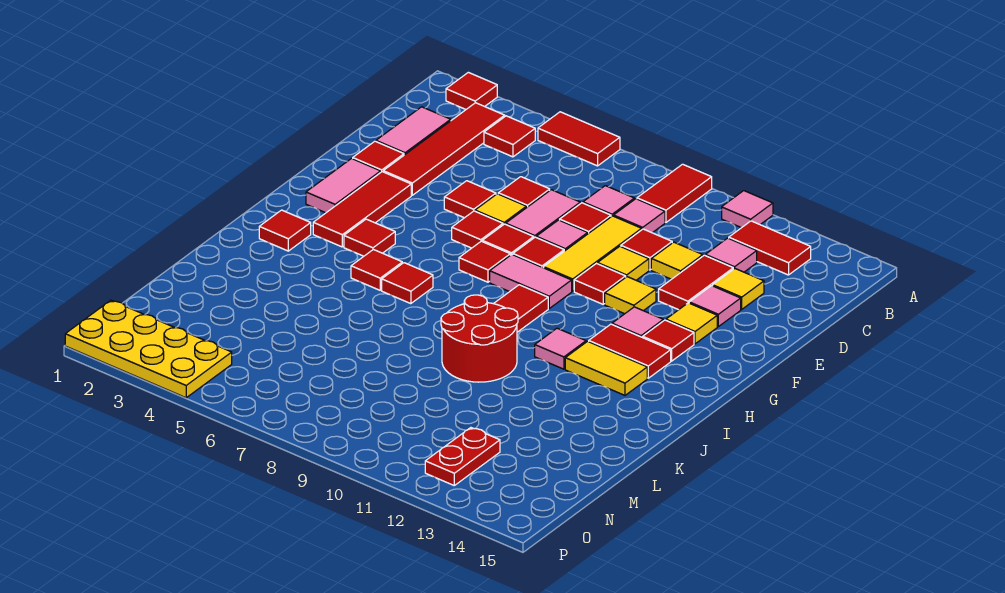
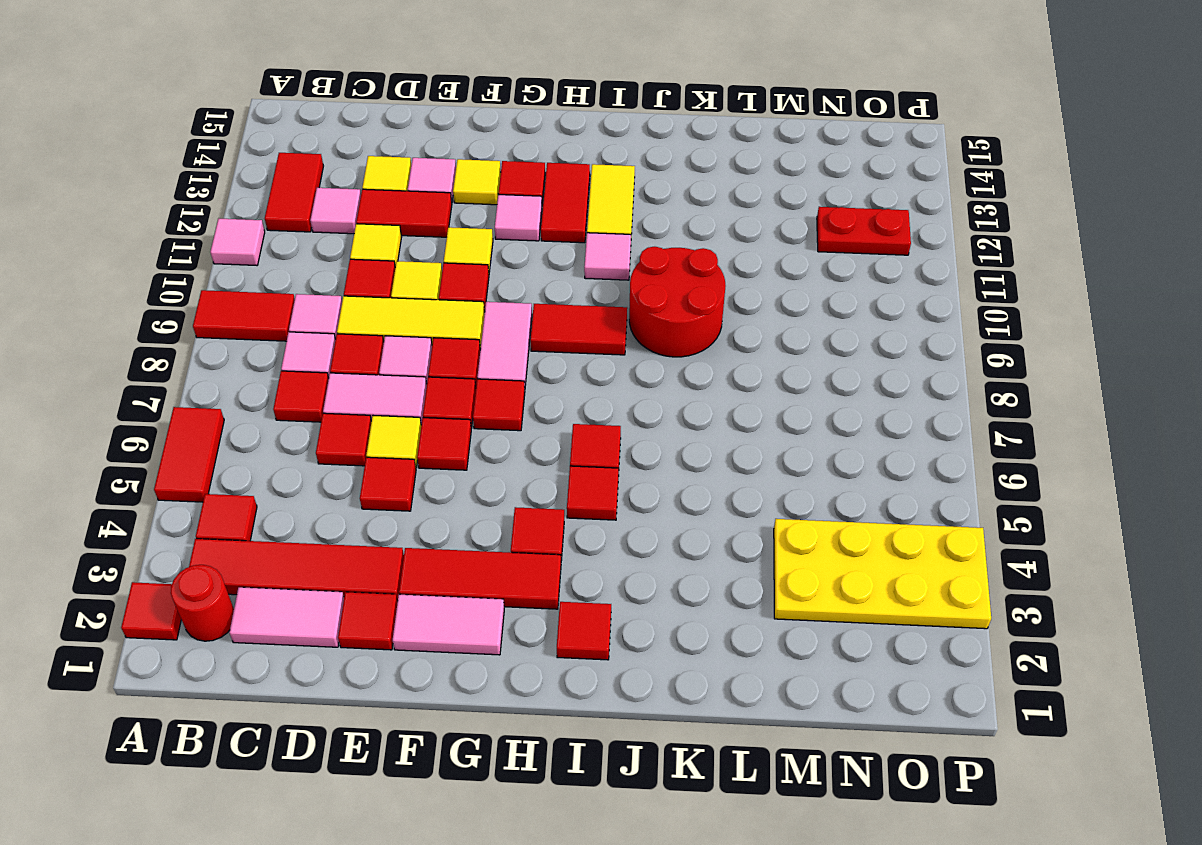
none -> red 1x1 round brick [171,565,234,641]
none -> red 1x1 tile [273,371,329,422]
yellow 2x4 plate [65,300,232,398] -> yellow 2x4 plate turned to [774,519,991,629]

